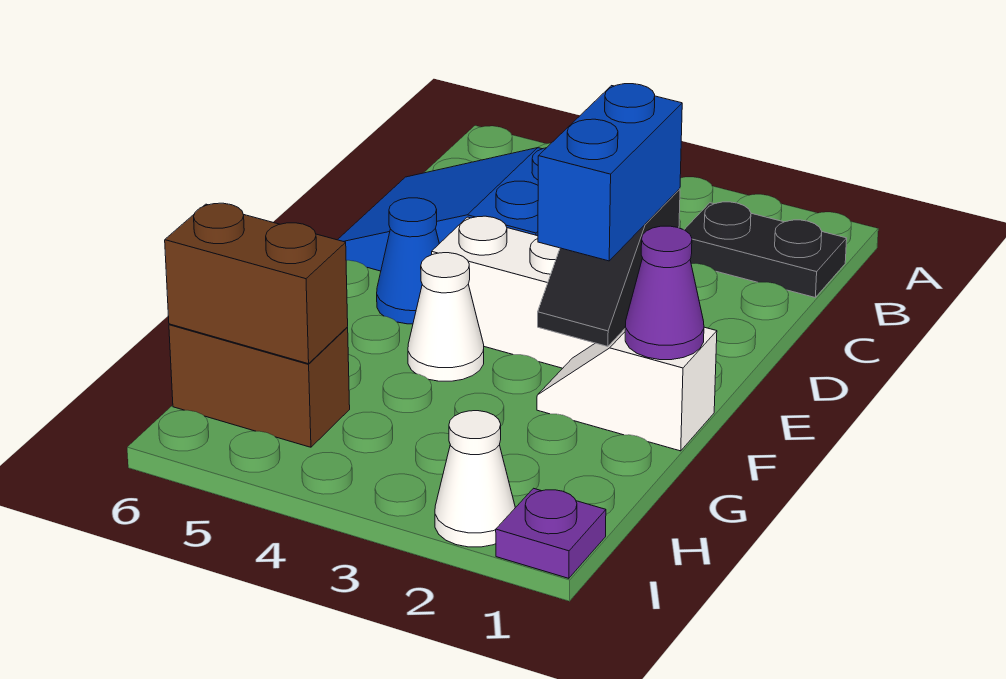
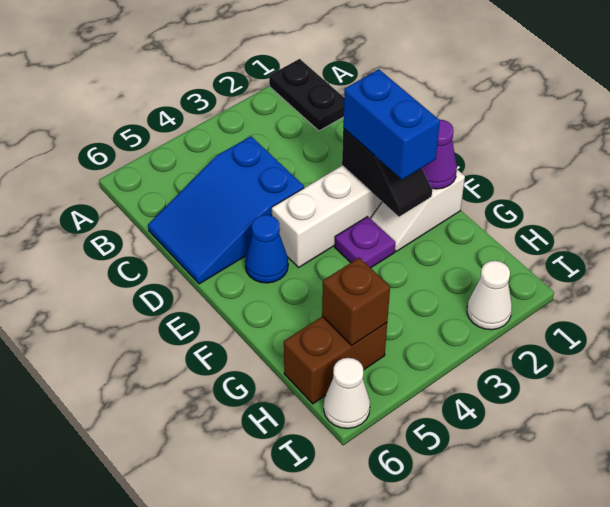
black 1x2 plate [684,202,847,297] -> black 1x2 plate turned to [269,59,344,131]
white 1x1 cone [408,253,484,381] -> white 1x1 cone moved to [324,358,370,428]
brown 1x2 brick [165,203,348,364] -> brown 1x1 brick [322,258,390,345]
purple 1x1 plate [496,488,606,578] -> purple 1x1 plate moved to [335,216,395,268]

